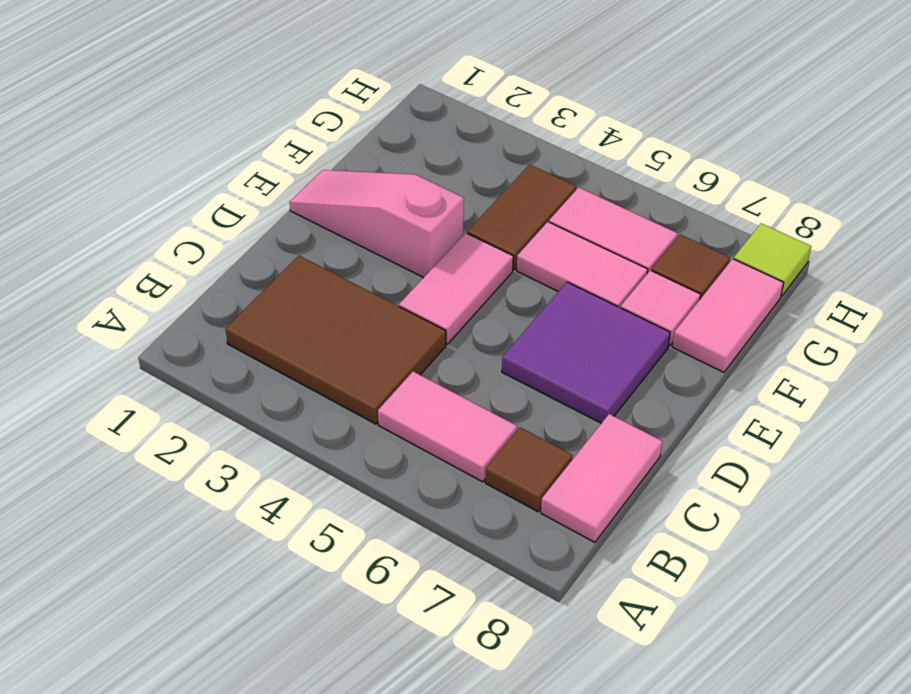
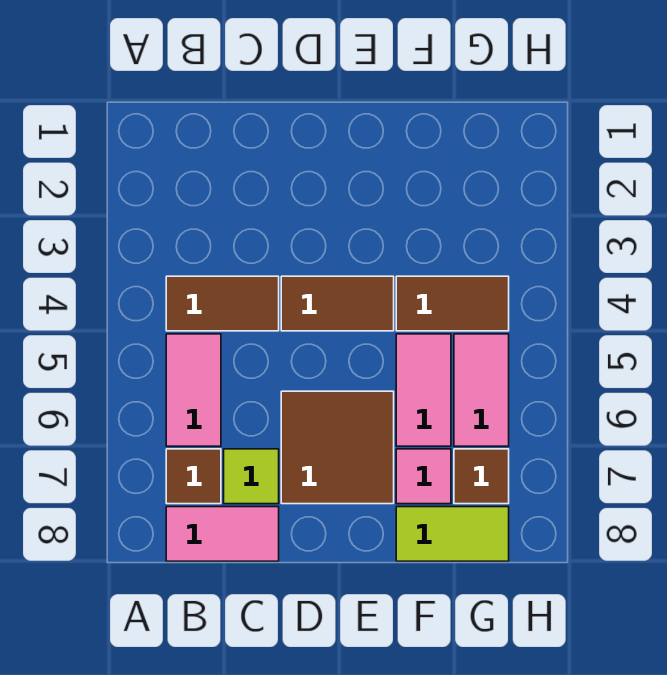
brown 2x3 tile [226,256,446,424] -> brown 1x2 tile [166,276,279,331]
pink 1x2 tile [399,233,513,344] -> brown 1x2 tile [281,276,394,331]
purple 2x2 tile [502,282,670,423] -> brown 2x2 tile [281,391,394,504]
pink 1x3 slope [290,170,464,278] -> none
pink 1x2 tile [672,259,784,372] -> lime 1x2 tile [396,507,509,561]
lime 1x1 tile [734,223,811,296] -> lime 1x1 tile moved to [224,449,279,504]

